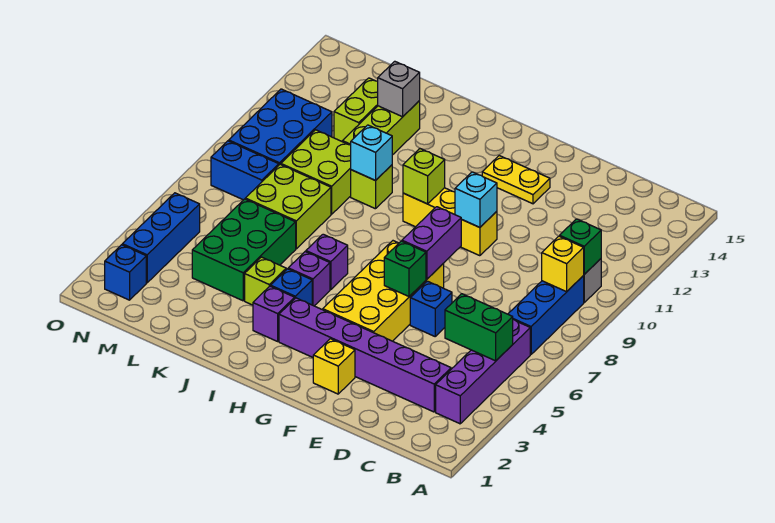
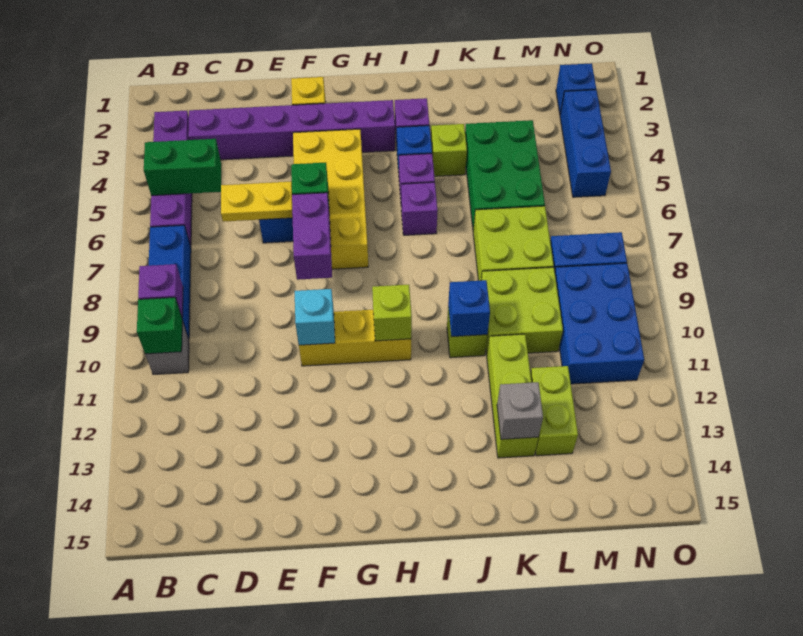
yellow 1x1 brick [542,236,584,292] -> purple 1x1 brick [138,264,183,317]
yellow 1x2 plate [482,156,550,204] -> yellow 1x2 plate moved to [221,181,293,222]
cyan 1x1 brick [351,125,392,180] -> blue 1x1 brick [448,280,490,337]

